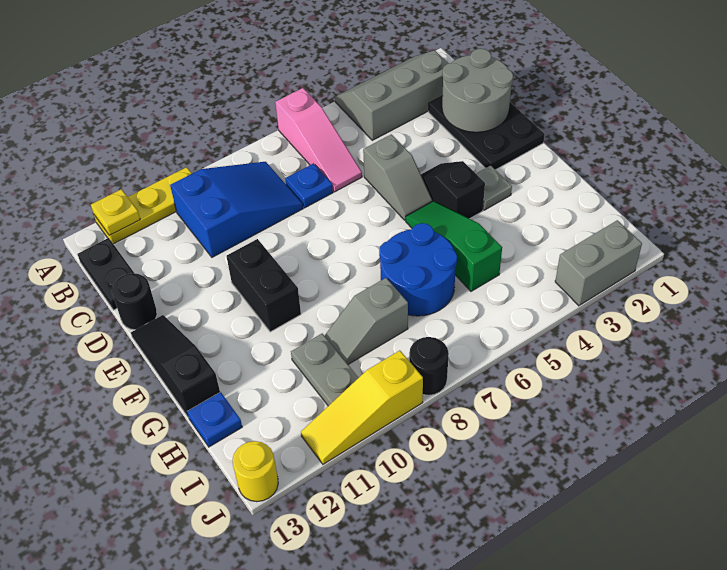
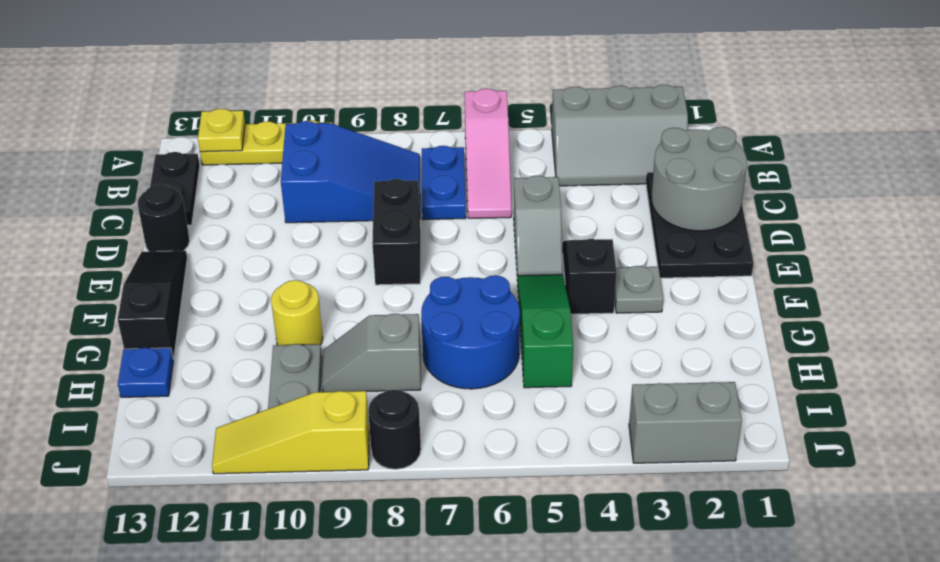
grey 2x3 slope [335,50,449,140] -> grey 2x3 slope turned to [552,85,688,186]
blue 1x1 plate [285,163,333,208] -> blue 1x2 plate [422,146,466,220]
black 1x2 brick [226,239,301,332] -> black 1x2 brick moved to [372,179,420,285]
yellow 1x1 round brick [233,441,278,502] -> yellow 1x1 round brick moved to [271,280,323,345]

